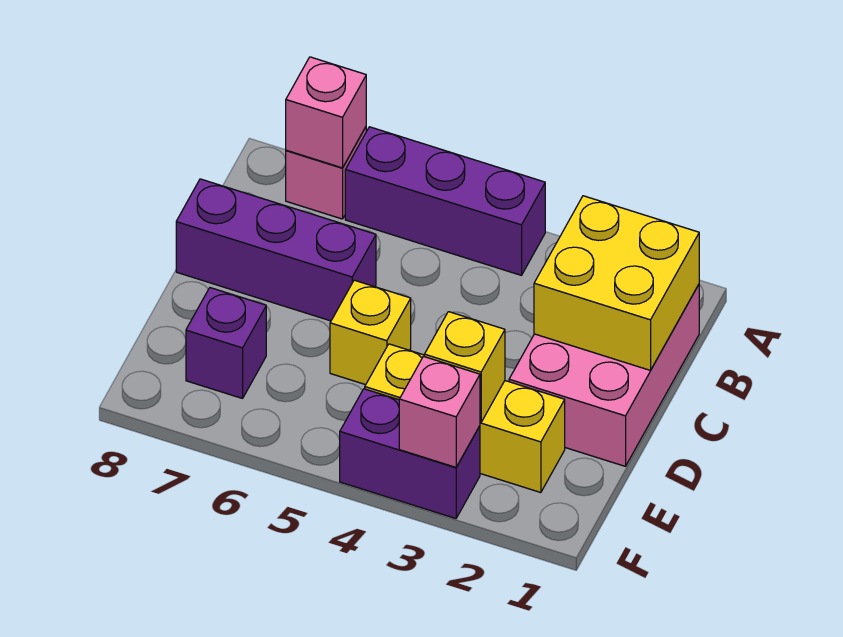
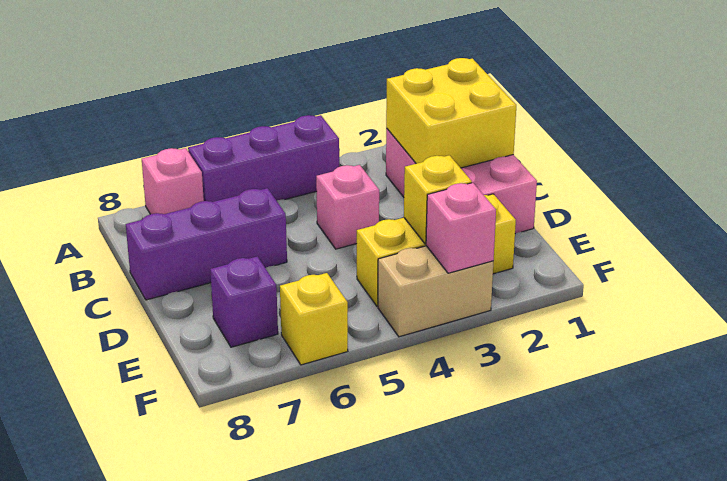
pink 1x1 brick [286,57,366,168] -> pink 1x1 brick moved to [316,165,379,249]
yellow 1x1 brick [330,280,411,385] -> yellow 1x1 brick moved to [280,273,348,365]
purple 1x2 brick [340,389,480,518] -> tan 1x2 brick [378,246,493,337]

